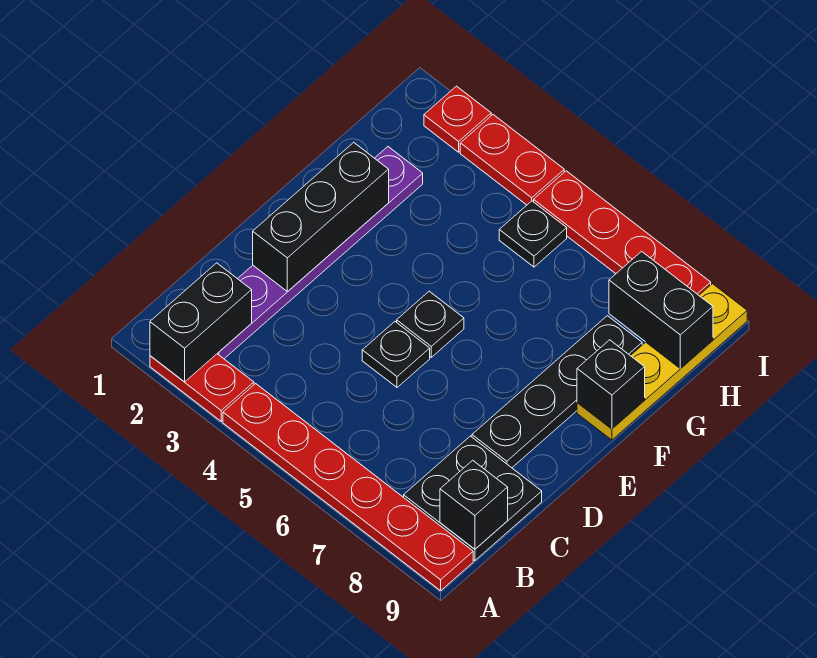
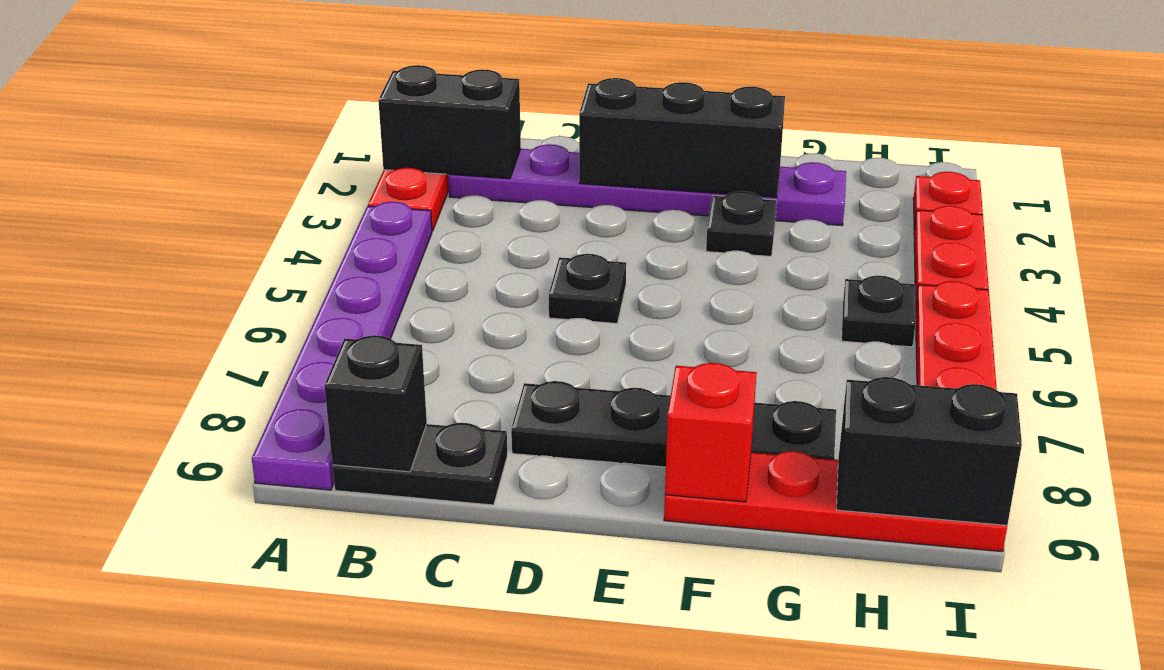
red 1x6 plate [223,384,473,591] -> purple 1x6 plate [252,202,432,490]
black 2x2 plate [404,436,542,561] -> black 1x2 plate [333,423,507,505]
black 1x1 plate [397,291,464,357] -> black 1x1 plate moved to [706,191,777,256]
yellow 1x4 plate [577,284,747,440] -> red 1x4 plate [664,451,1007,552]
black 1x1 brick [577,340,645,429] -> red 1x1 brick [665,363,757,502]
black 1x2 brick [609,251,713,369] -> black 1x2 brick turned to [836,377,1022,526]

